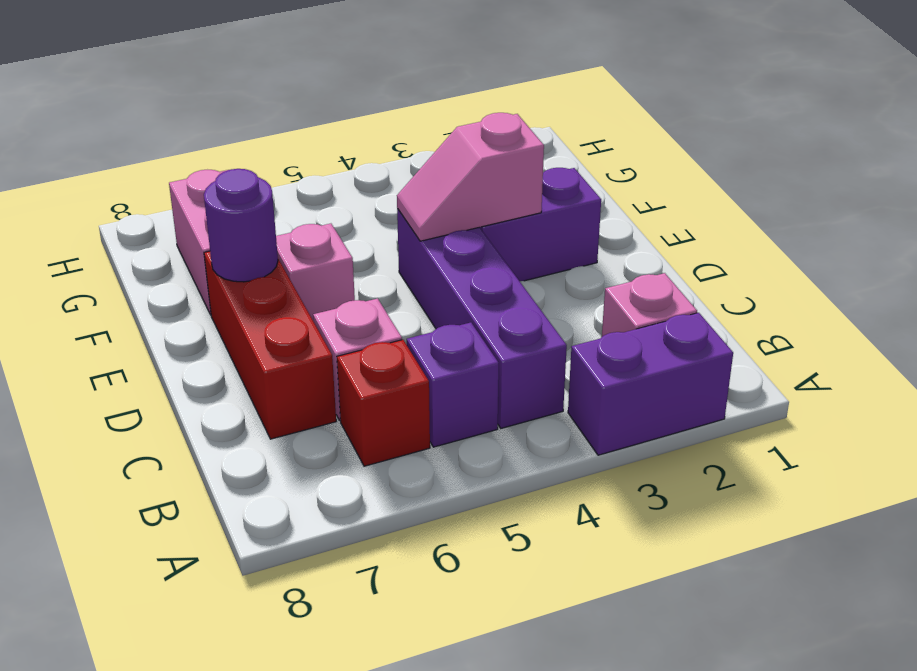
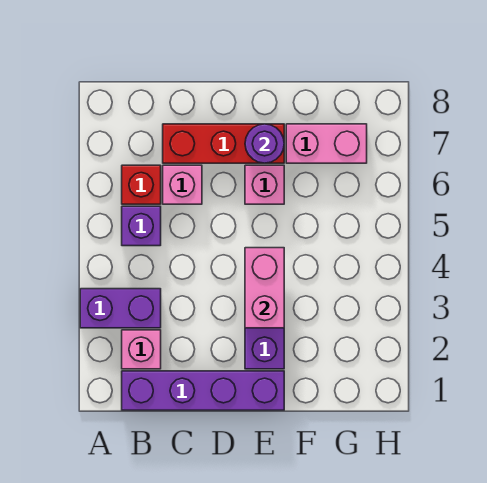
purple 1x2 brick [568,313,733,455] -> purple 1x2 brick turned to [80,289,161,328]
purple 1x4 brick [397,209,567,428] -> purple 1x4 brick moved to [122,371,284,410]
pink 1x2 slope [397,113,544,241] -> pink 1x2 brick [245,248,284,328]

